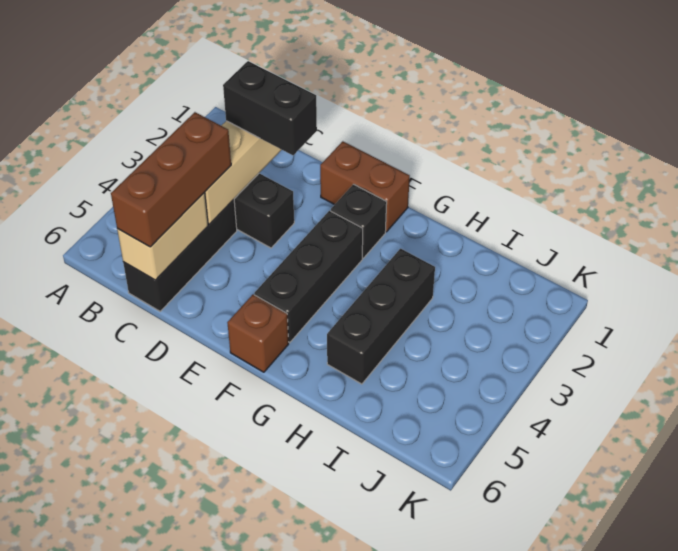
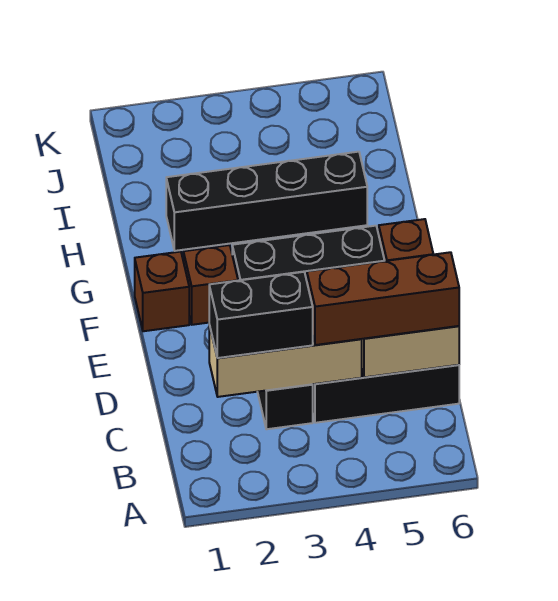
black 1x2 brick [223,61,317,155] -> black 1x2 brick turned to [209,272,313,358]
brown 1x2 brick [320,141,410,232] -> brown 1x1 brick [135,252,189,331]
black 1x1 brick [331,184,387,258] -> brown 1x1 brick [183,245,238,325]
black 1x3 brick [327,249,435,384] -> black 1x4 brick [166,152,367,251]

